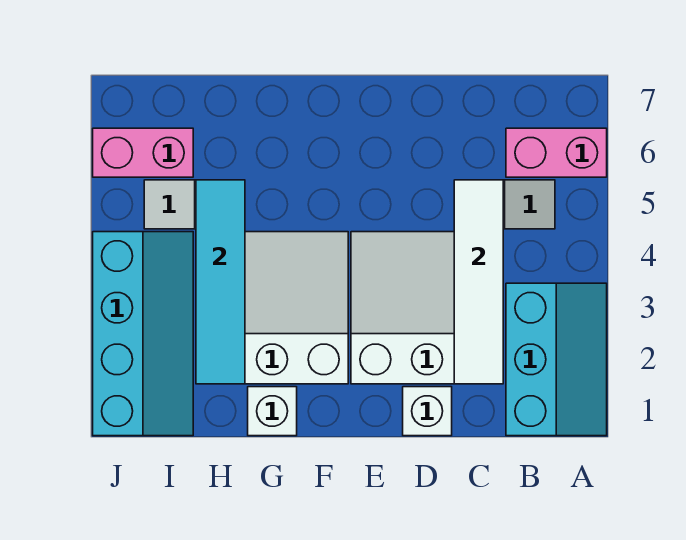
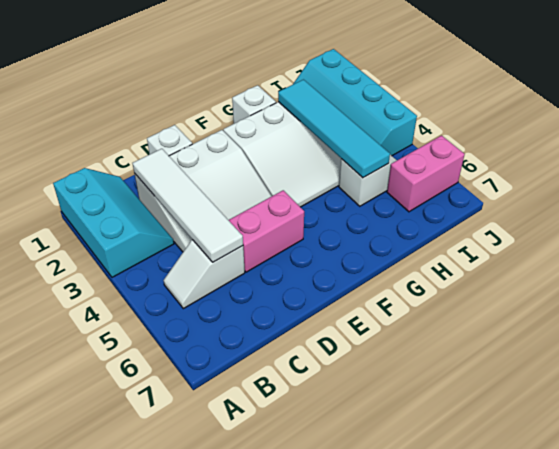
cyan 2x3 slope [506,283,607,436] -> cyan 2x3 slope turned to [53,168,174,277]
pink 1x2 brick [506,128,607,177] -> pink 1x2 brick moved to [229,190,304,272]

